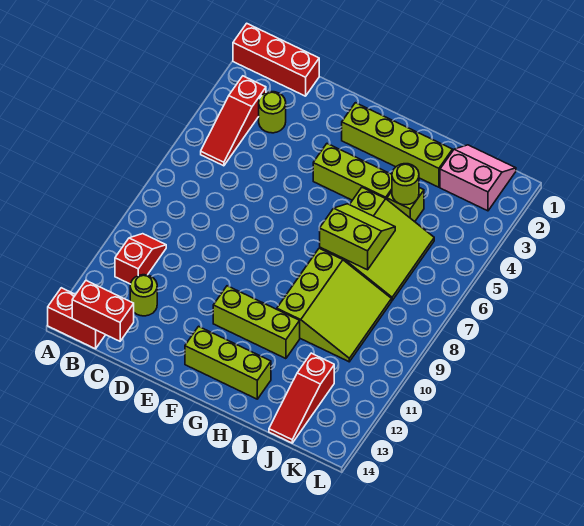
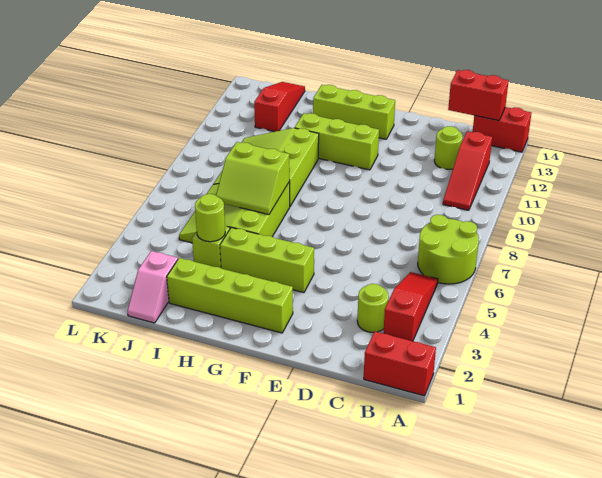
red 1x3 brick [233,23,319,96] -> red 1x2 brick [364,332,436,396]
none -> lime 2x2 round brick [418,215,479,284]
red 1x2 slope [115,234,166,284] -> red 1x3 slope [443,131,492,210]
pink 2x2 slope [440,145,516,211] -> pink 1x2 slope [127,251,178,323]

